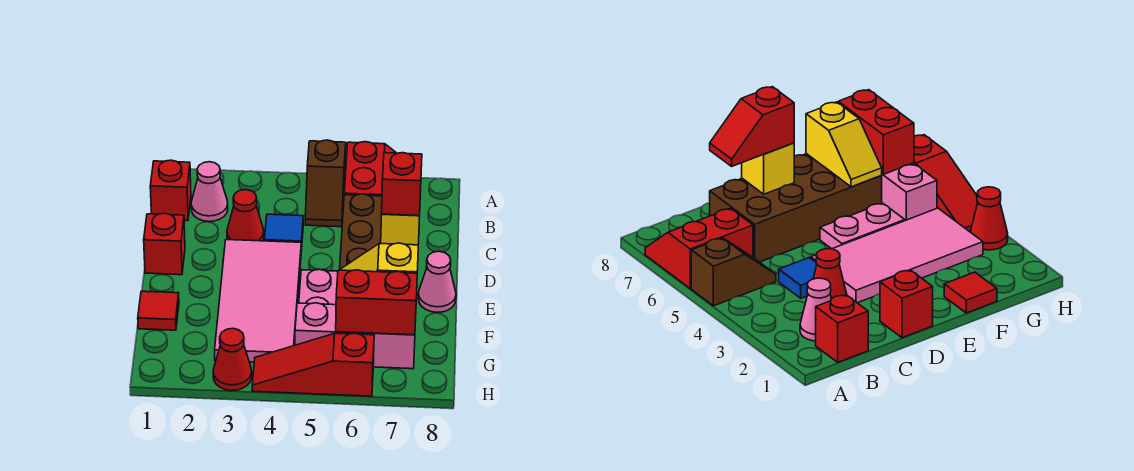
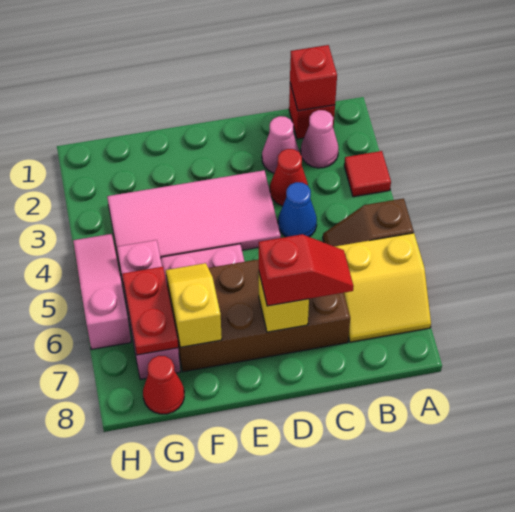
red 2x2 slope [344,142,396,196] -> yellow 2x2 slope [335,233,431,342]
blue 1x1 tile [264,214,303,251] -> blue 1x1 cone [278,182,317,237]
red 1x1 brick [144,213,185,275] -> red 1x1 brick moved to [290,45,337,111]
pink 1x1 cone [418,251,456,312] -> pink 1x1 cone moved to [262,116,299,173]
red 1x1 tile [138,291,179,330] -> red 1x1 tile moved to [344,151,391,197]
red 1x2 brick [336,270,417,335] -> red 1x2 plate [122,267,178,355]
red 1x1 cone [213,328,252,391] -> red 1x1 cone moved to [143,356,184,414]
red 1x3 slope [252,333,374,396] -> pink 1x3 slope [73,234,131,350]

